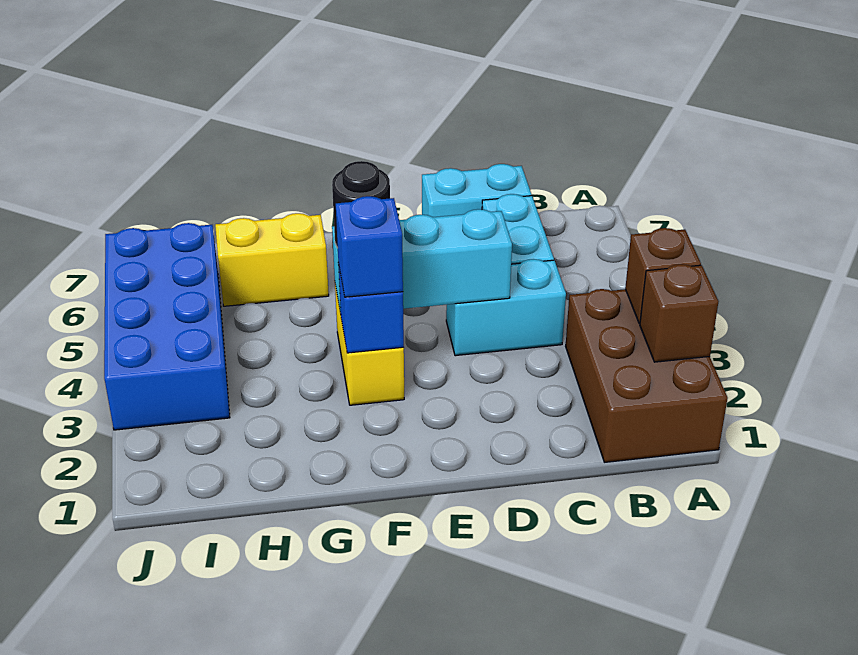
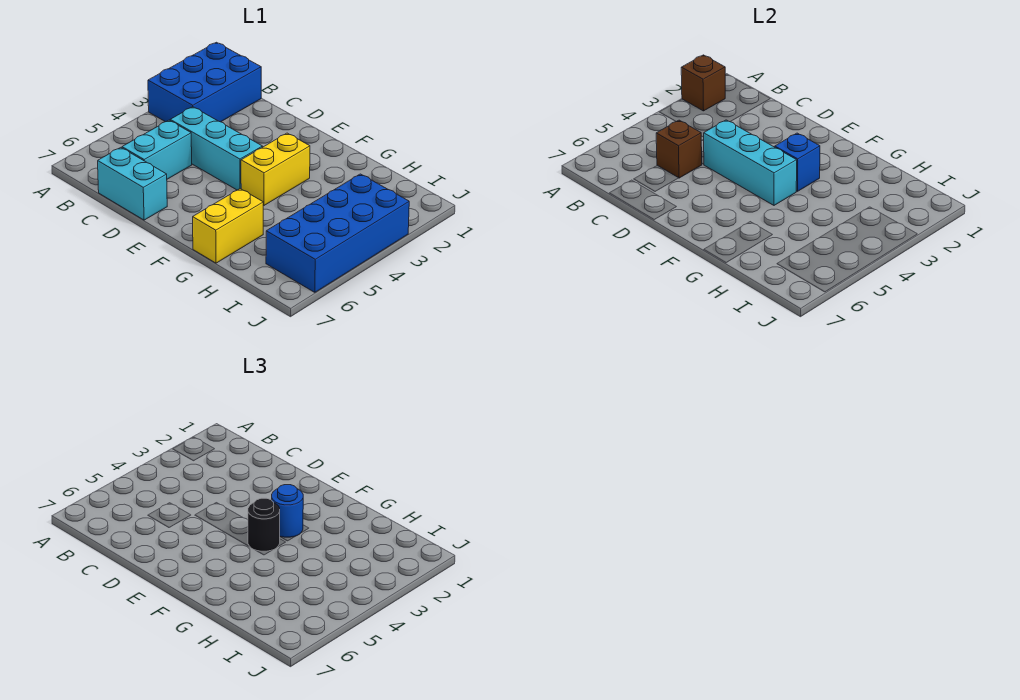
brown 2x3 brick [566,289,728,462] -> blue 2x3 brick [148,42,261,122]
brown 1x1 brick [625,228,701,324] -> brown 1x1 brick moved to [656,120,702,178]
cyan 1x2 brick [446,259,566,356] -> cyan 1x3 brick [170,107,263,190]
blue 1x1 brick [336,196,403,297] -> blue 1x1 round brick [272,485,303,537]
yellow 1x2 brick [215,213,329,306] -> yellow 1x2 brick turned to [193,189,263,263]

